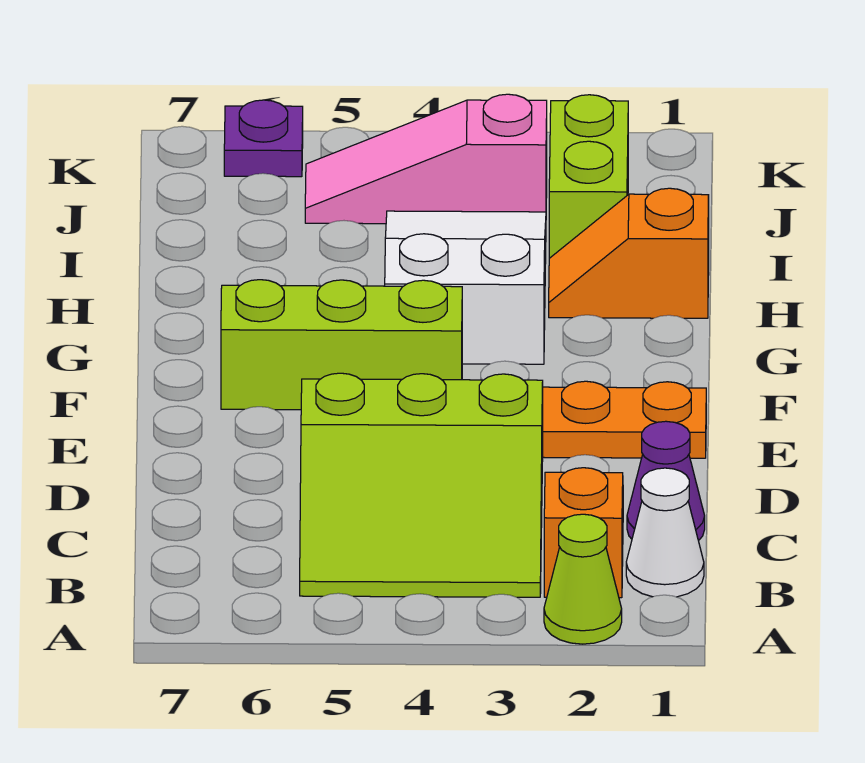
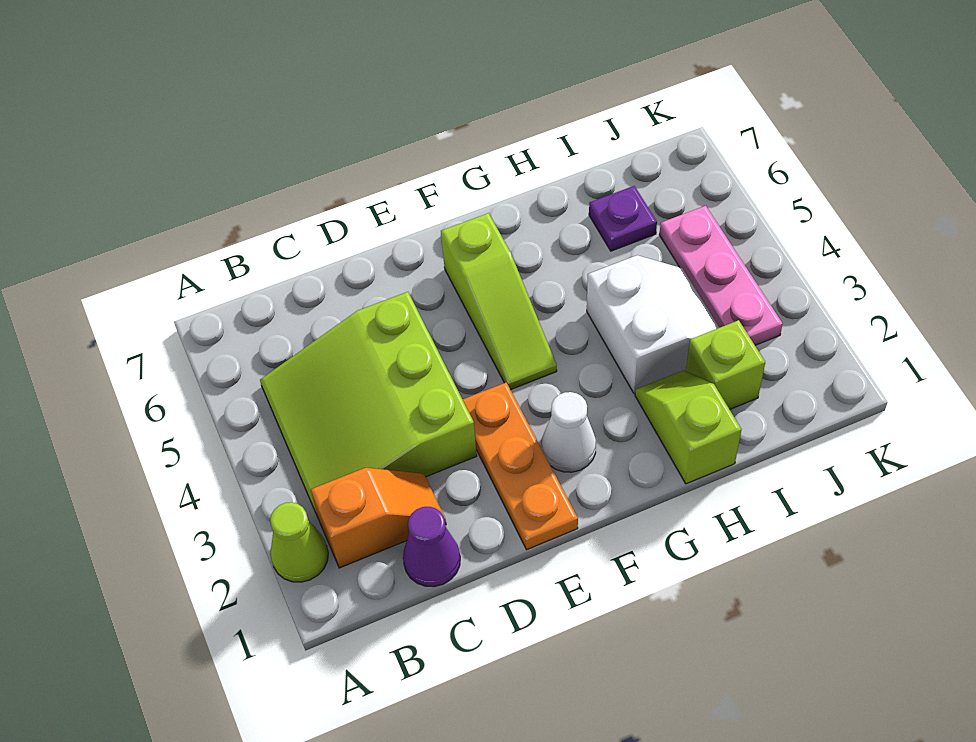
white 1x1 cone [626,468,704,597] -> white 1x1 cone moved to [542,392,596,472]
lime 1x3 brick [221,280,462,410] -> lime 1x3 slope [441,213,557,390]
white 2x3 slope [385,211,546,364] -> white 2x2 slope [587,255,719,394]
orange 1x2 slope [549,188,709,318] -> lime 1x2 slope [635,370,741,484]
lime 1x2 brick [549,95,628,258] -> lime 1x1 brick [686,320,765,409]
pink 1x3 slope [305,94,547,224] -> pink 1x3 plate [659,206,783,345]
purple 1x1 plate [224,100,303,177] -> purple 1x1 plate moved to [589,186,657,251]

